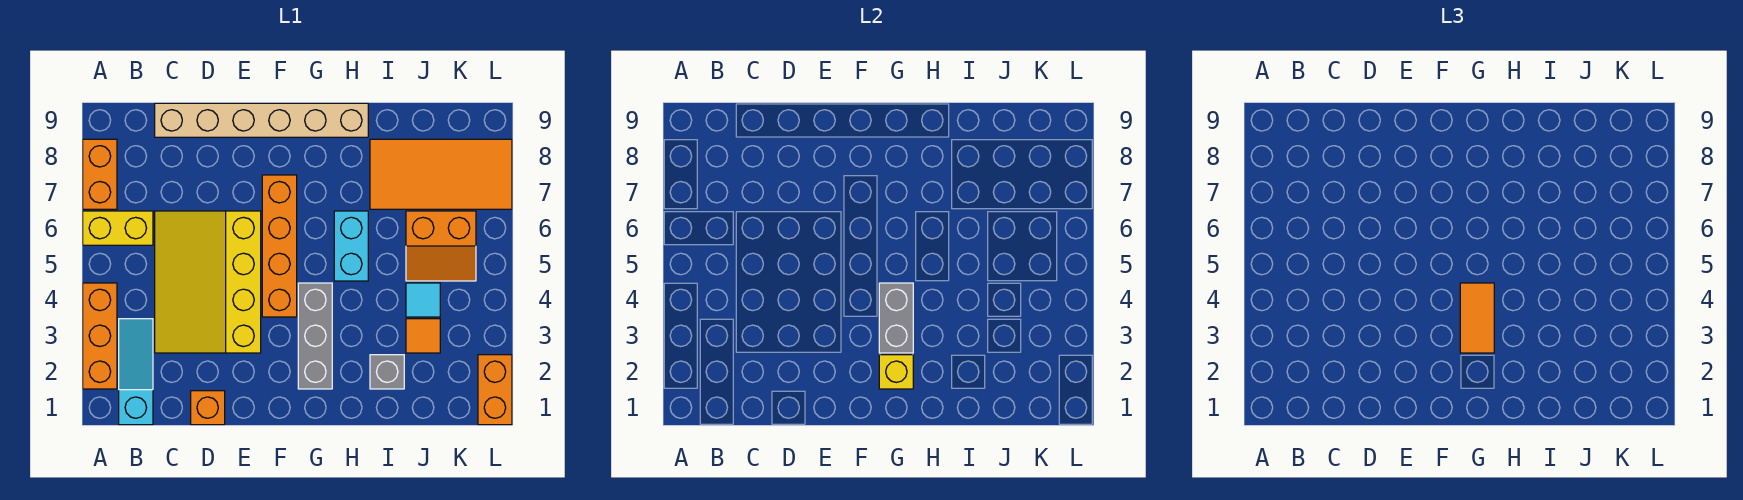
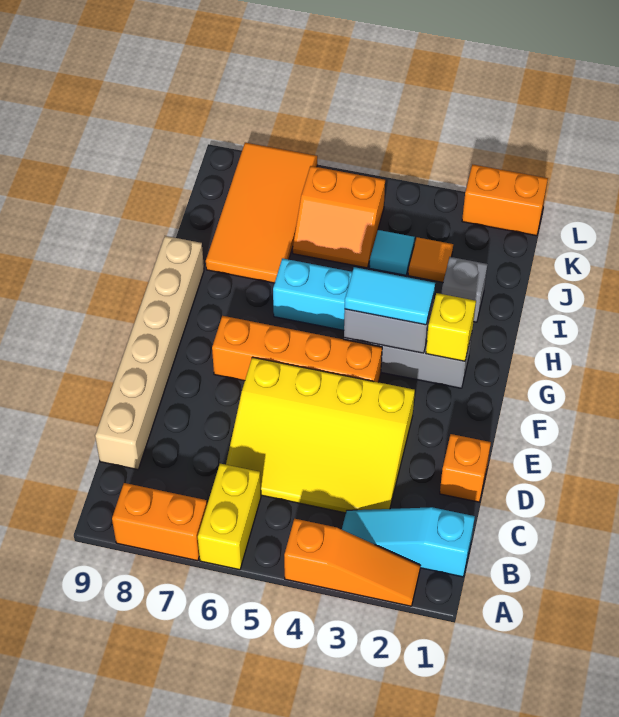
orange 1x3 brick [83,283,117,389] -> orange 1x3 slope [284,519,420,606]
orange 1x2 tile [1460,283,1494,353] -> cyan 1x2 tile [345,267,435,325]
orange 2x2 slope [406,211,476,281] -> orange 2x2 slope turned to [293,166,385,268]

